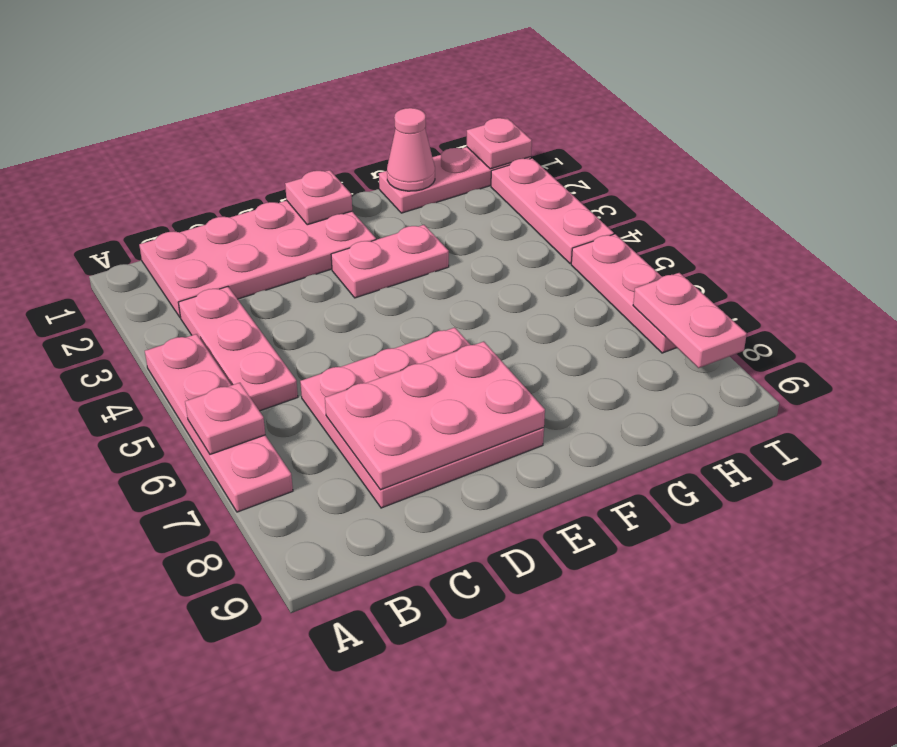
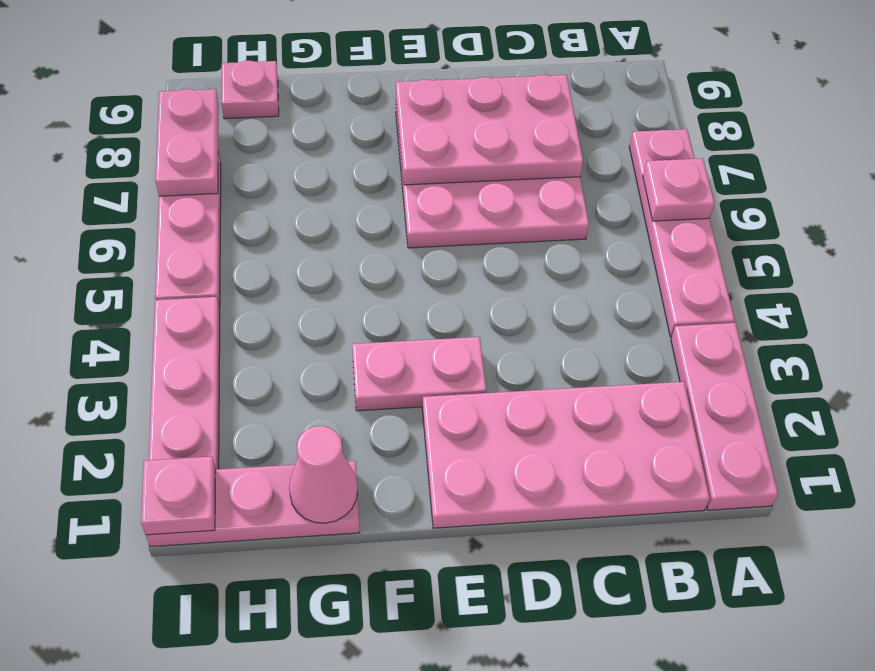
pink 1x3 plate [178,287,298,411] -> pink 1x3 plate moved to [671,323,778,510]
pink 1x1 plate [285,170,352,225] -> pink 1x1 plate moved to [221,61,279,119]

